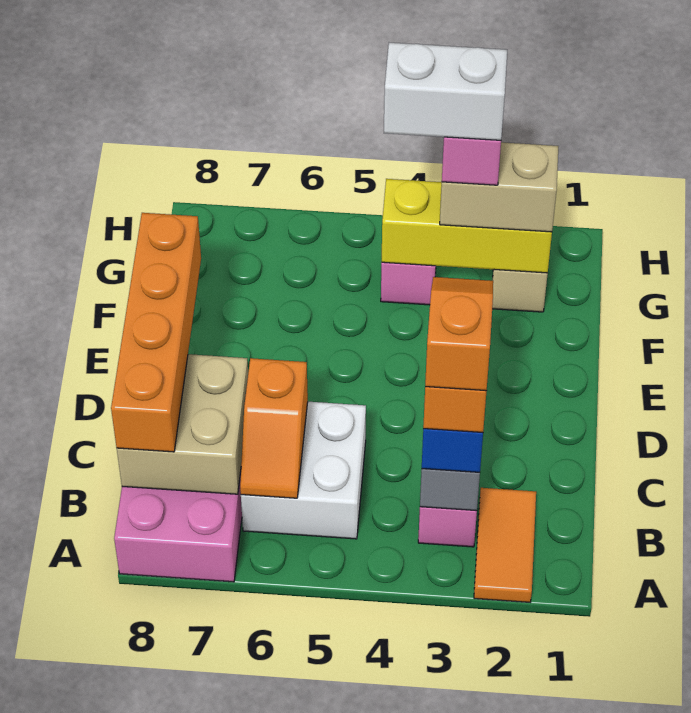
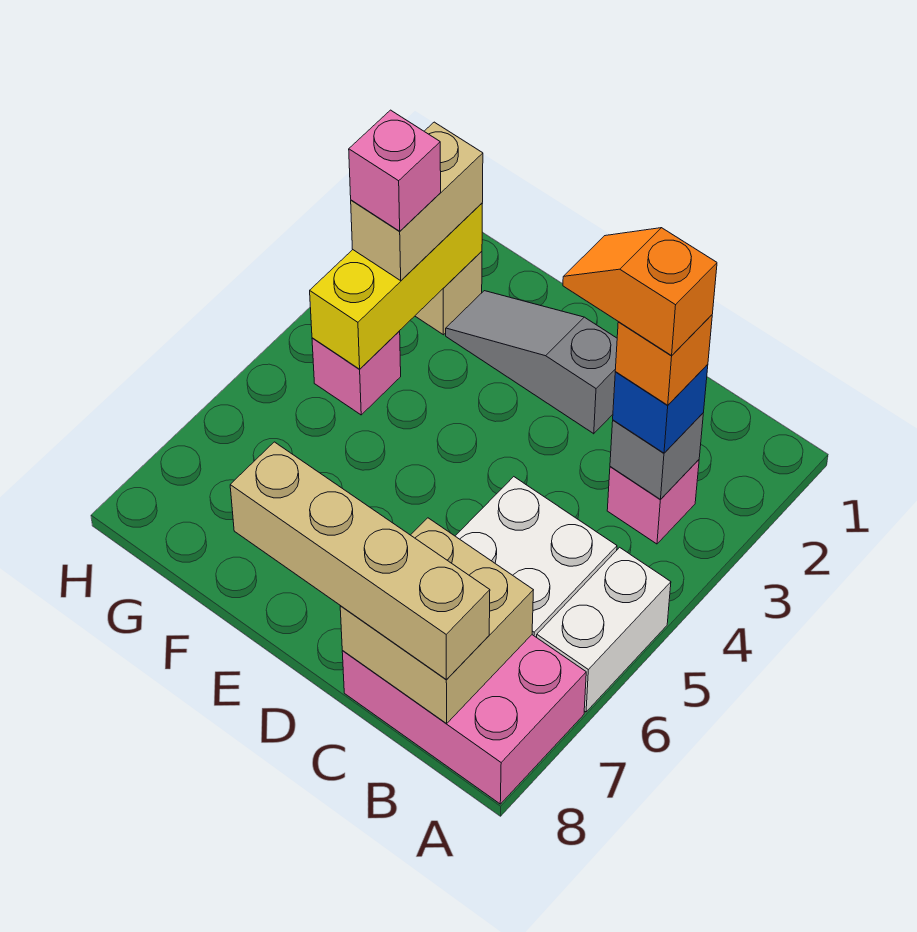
orange 1x2 tile [474,488,536,602] -> none
orange 1x2 slope [240,358,308,498] -> none
orange 1x4 brick [111,213,201,452] -> tan 1x4 brick [230,442,490,679]
none -> grey 1x3 slope [446,291,617,434]
white 1x2 brick [384,43,507,140] -> white 1x2 brick moved to [537,547,671,712]

